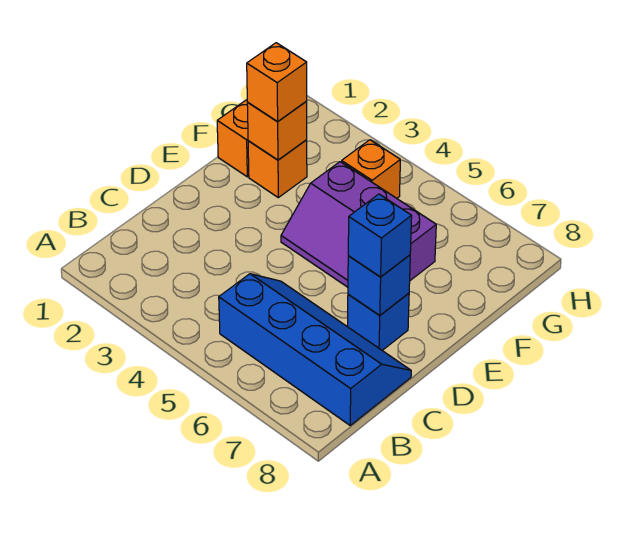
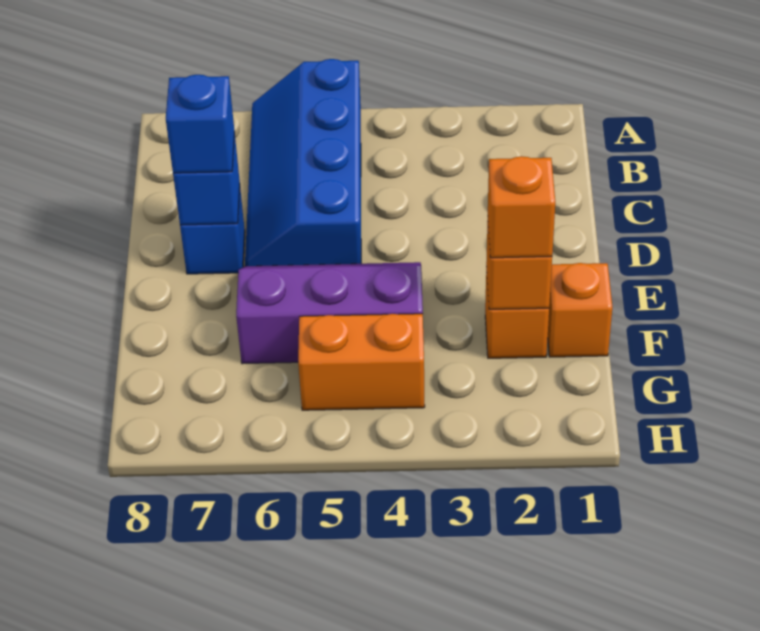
blue 2x4 slope [219,274,411,425] -> blue 2x4 slope turned to [245,59,361,266]
orange 1x1 brick [342,140,400,198] -> orange 1x2 brick [298,314,425,410]

